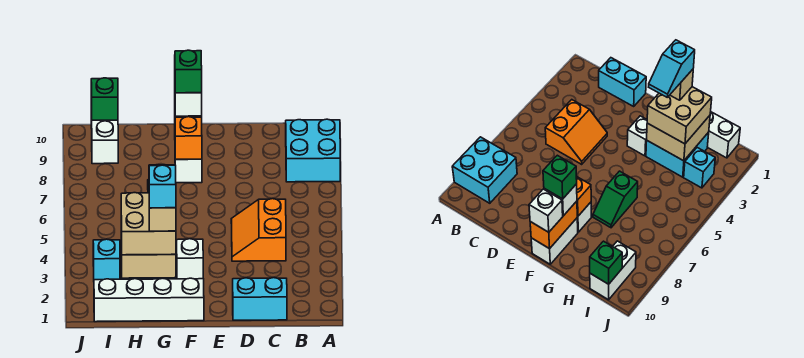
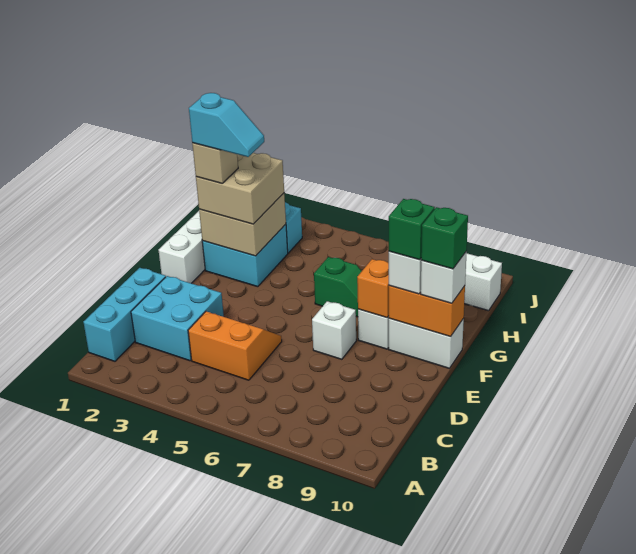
cyan 2x2 brick [286,119,340,182] -> cyan 2x2 brick moved to [131,276,224,361]
cyan 1x2 brick [233,278,287,320] -> cyan 1x3 brick [84,268,166,361]
white 1x1 brick [177,239,203,279] -> white 1x1 brick moved to [312,301,356,359]
green 1x1 brick [91,78,118,120] -> green 1x1 brick moved to [421,207,468,269]

